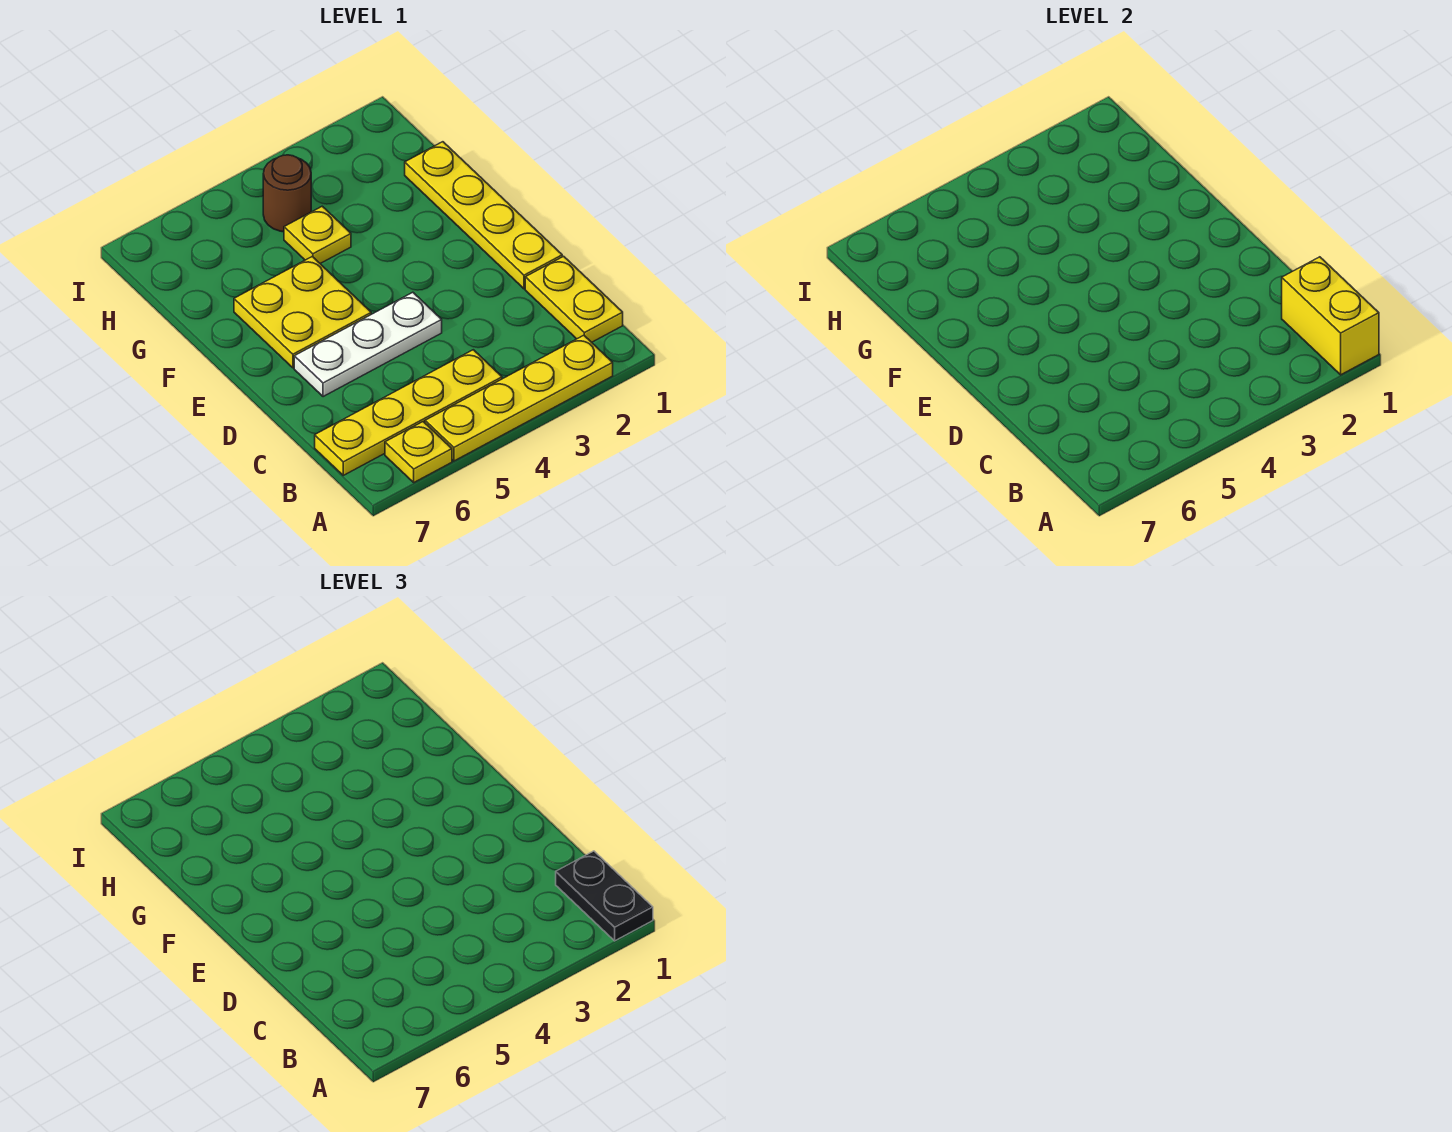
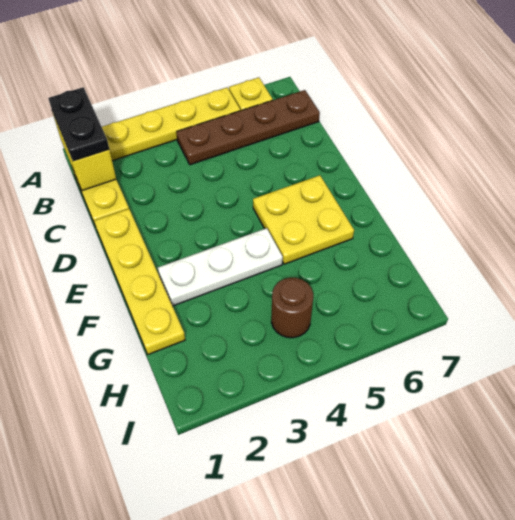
yellow 1x4 plate [315,350,502,475] -> brown 1x4 plate [176,90,320,165]
white 1x3 plate [294,292,442,397] -> white 1x3 plate moved to [158,228,283,306]
yellow 1x1 plate [284,206,351,264] -> none

